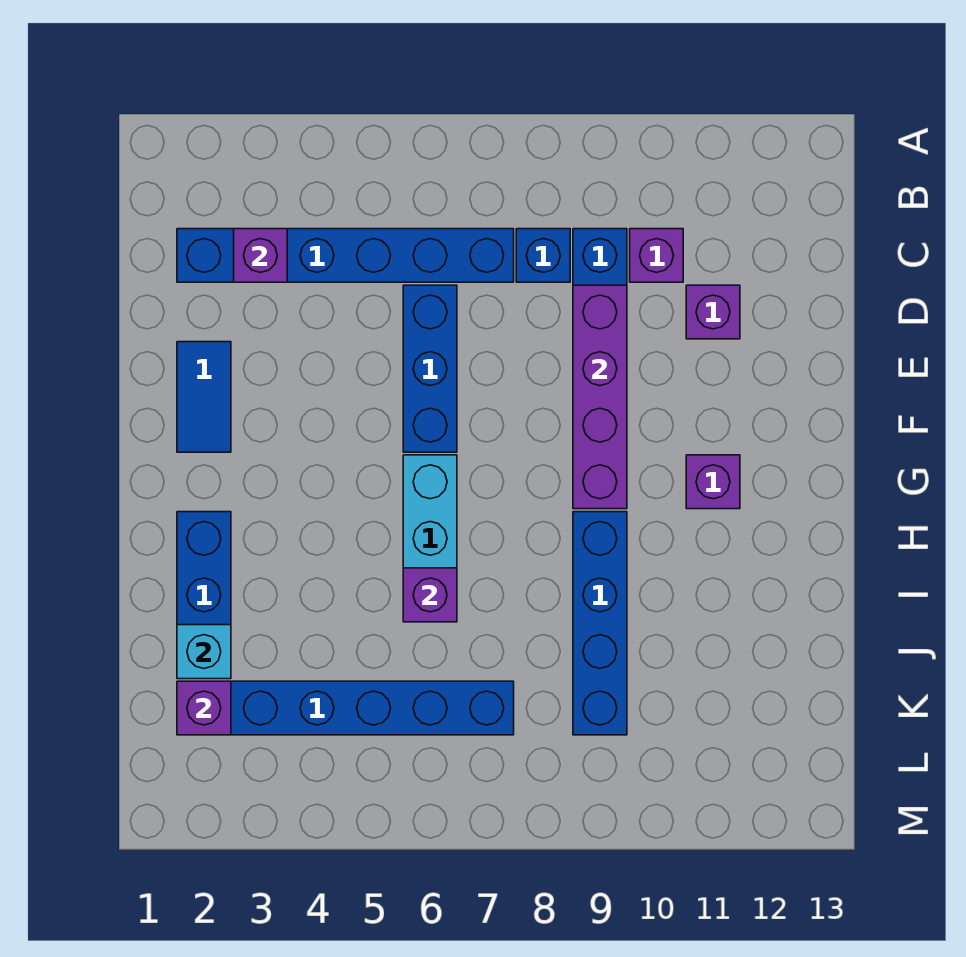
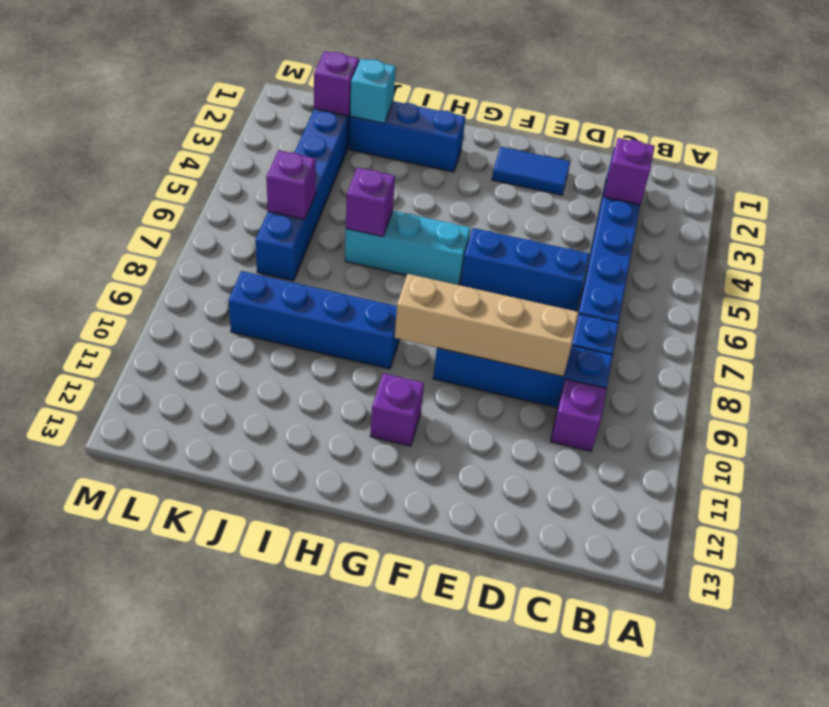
purple 1x4 brick [573,285,627,509] -> tan 1x4 brick [395,274,579,376]
purple 1x1 brick [686,285,740,339] -> purple 1x1 brick moved to [266,151,316,219]

